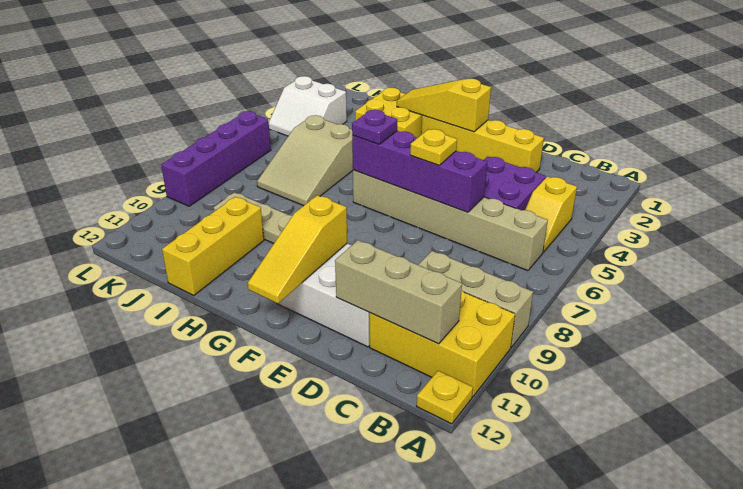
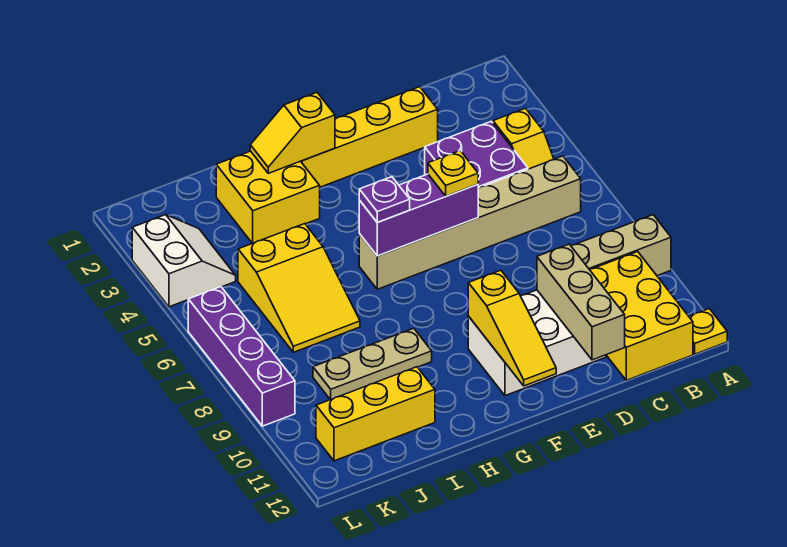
yellow 2x3 brick [370,291,515,397] -> yellow 2x3 brick turned to [590,252,693,380]
tan 1x3 brick [335,240,462,344] -> tan 1x3 brick turned to [537,244,625,360]
purple 1x4 brick [352,131,487,212] -> purple 1x3 brick [359,174,478,256]
yellow 1x3 slope [397,79,491,132] -> yellow 1x2 slope [250,93,335,173]
tan 2x3 slope [257,115,353,206] -> yellow 2x3 slope [238,224,360,352]
yellow 1x3 brick [162,197,264,296] -> yellow 1x3 brick turned to [316,367,435,461]
white 2x2 slope [269,76,347,136] -> white 2x2 slope turned to [132,215,236,307]

